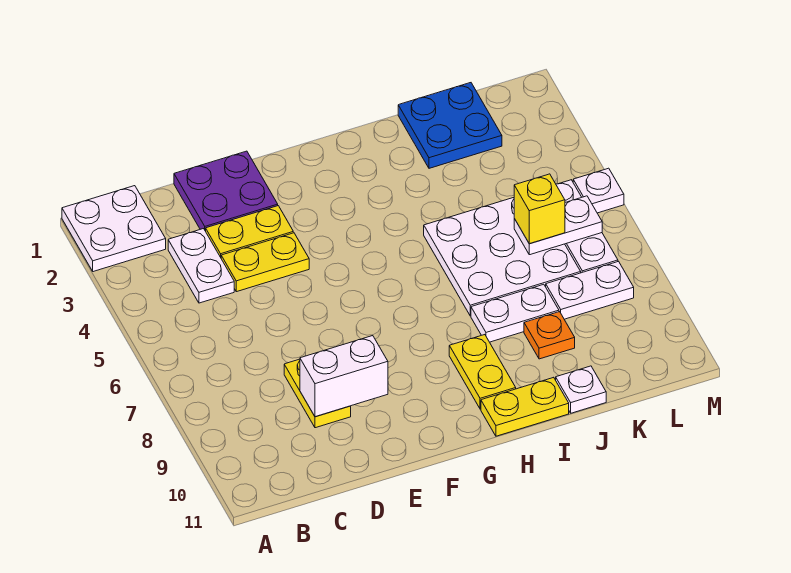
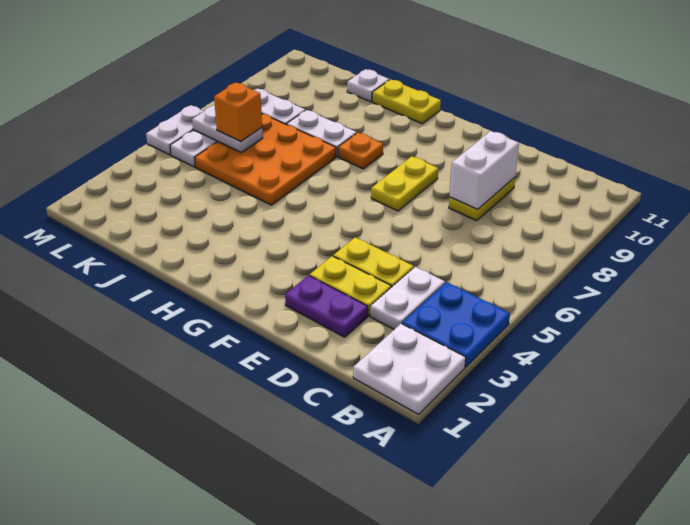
purple 2x2 plate [174,151,278,231] -> purple 1x2 plate [285,275,368,337]
white 1x2 brick [300,336,388,417] -> white 1x2 brick turned to [450,131,519,209]
yellow 1x2 plate [449,335,516,409] -> yellow 1x2 plate moved to [371,156,438,211]
white 3x3 plate [424,198,581,316] -> orange 3x3 plate [195,113,336,205]
blue 2x2 plate [398,83,502,168] -> blue 2x2 plate moved to [402,282,510,367]
orange 1x1 plate [524,312,575,359] -> orange 1x1 plate moved to [338,133,383,169]
yellow 1x1 brick [514,174,565,244] -> orange 1x1 brick [214,83,262,141]
white 1x1 plate [573,168,624,213] -> white 1x2 plate [146,105,204,155]

